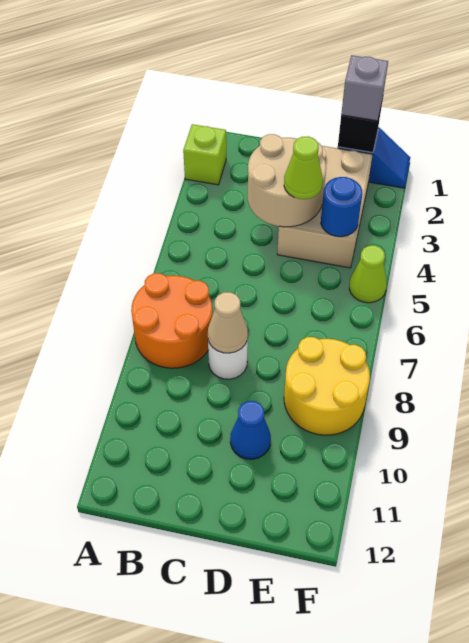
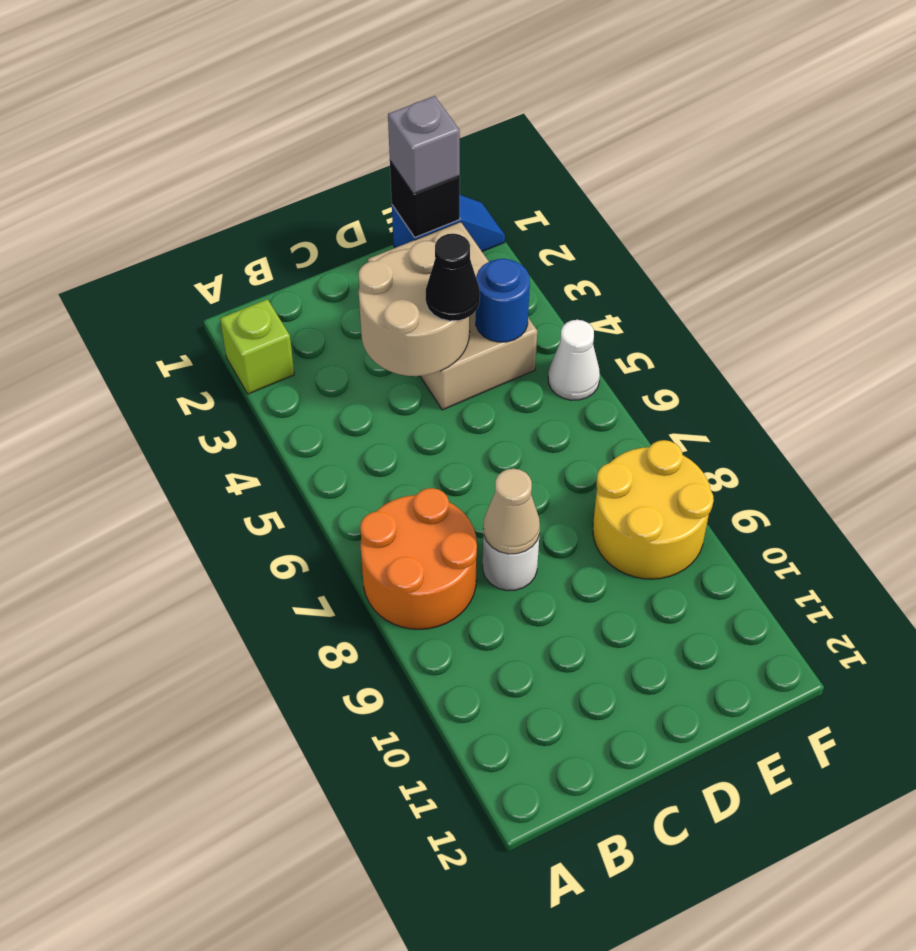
lime 1x1 cone [284,136,323,199] -> black 1x1 cone [426,234,480,321]
blue 1x1 cone [230,401,271,459] -> none
lime 1x1 cone [349,245,387,303] -> white 1x1 cone [548,320,600,400]

